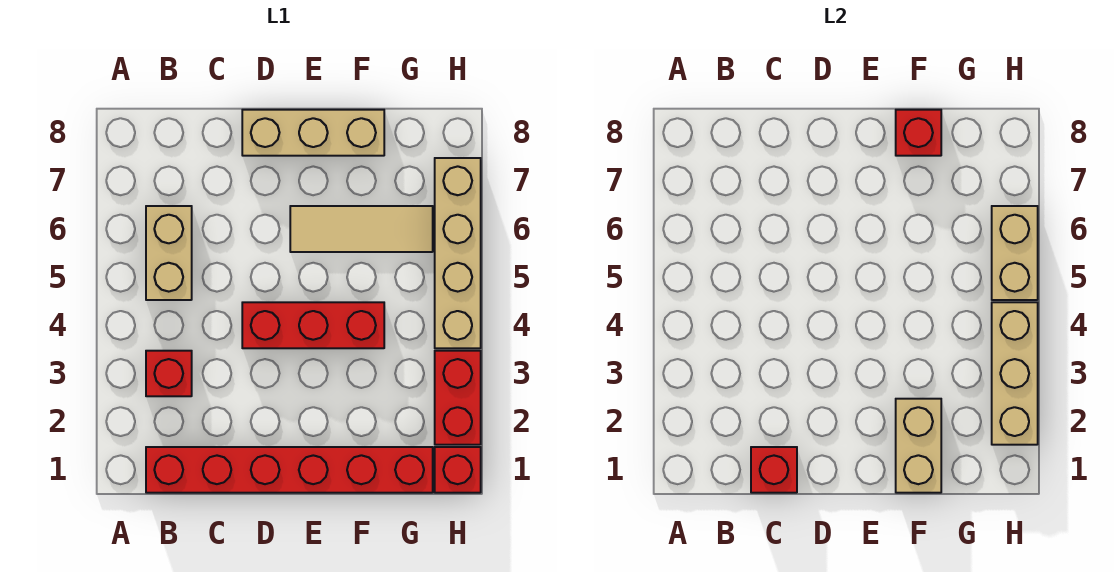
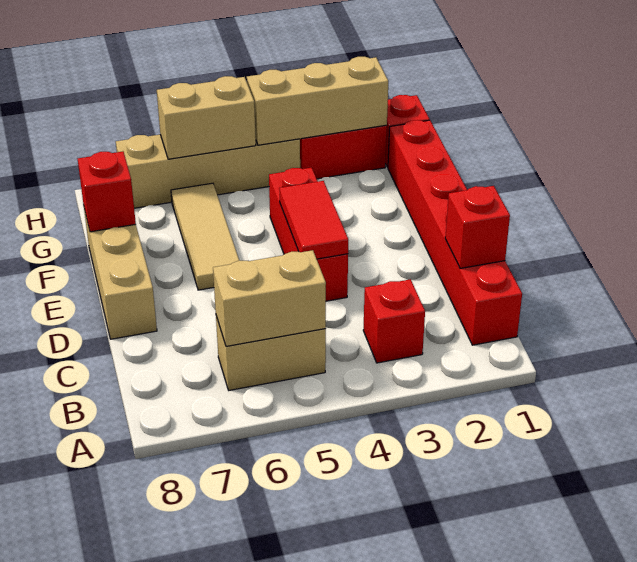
none -> red 1x2 tile [279,181,348,259]
tan 1x2 brick [896,399,941,493] -> tan 1x2 brick moved to [213,250,326,346]

